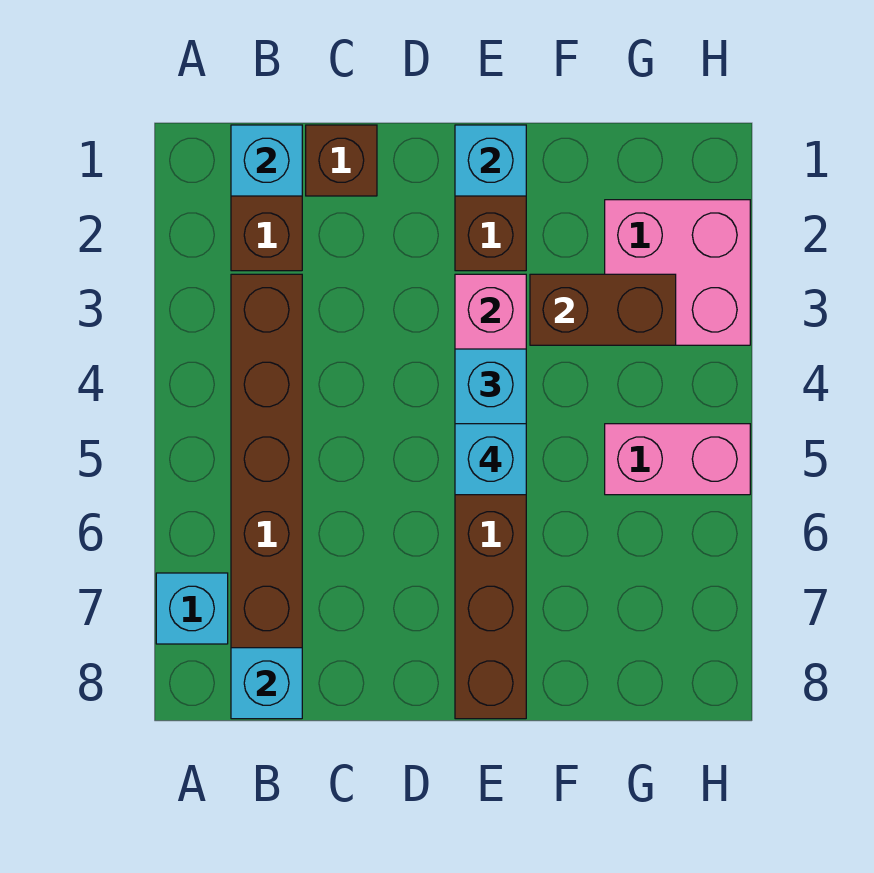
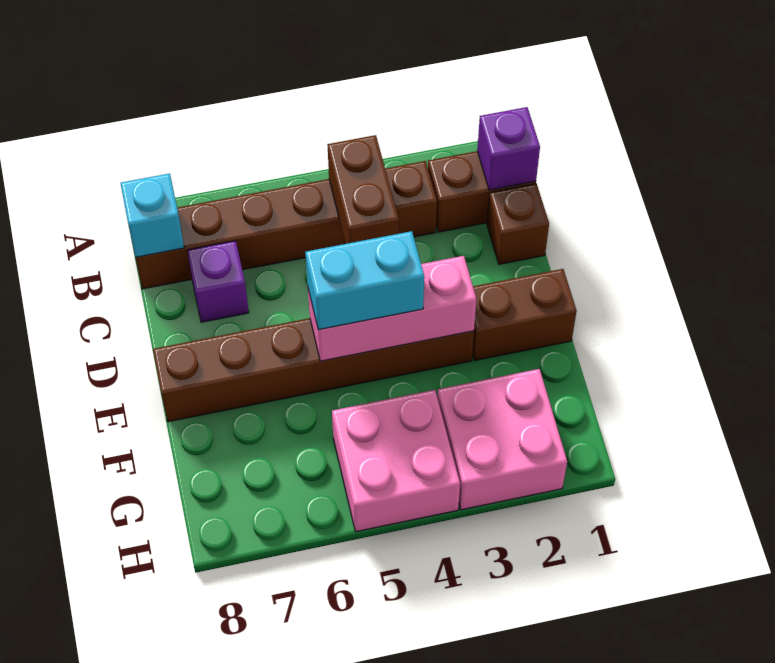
cyan 1x1 brick [156,573,228,644] -> none
cyan 1x1 brick [231,125,302,196] -> purple 1x1 brick [477,107,540,190]
none -> purple 1x1 brick [187,241,249,322]
cyan 1x1 brick [455,125,526,196] -> none
cyan 1x1 brick [455,424,526,495] -> none
brown 1x2 brick [530,274,676,345] -> brown 1x2 brick moved to [327,135,399,244]
pink 1x2 brick [605,424,750,495] -> pink 2x2 brick [332,390,460,532]

